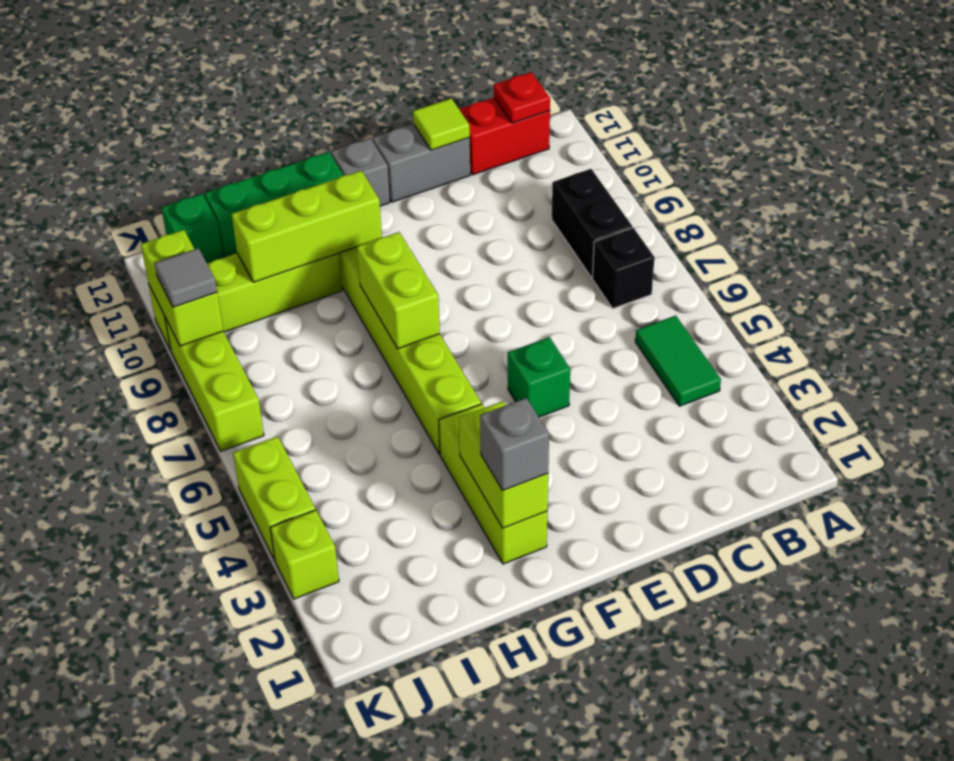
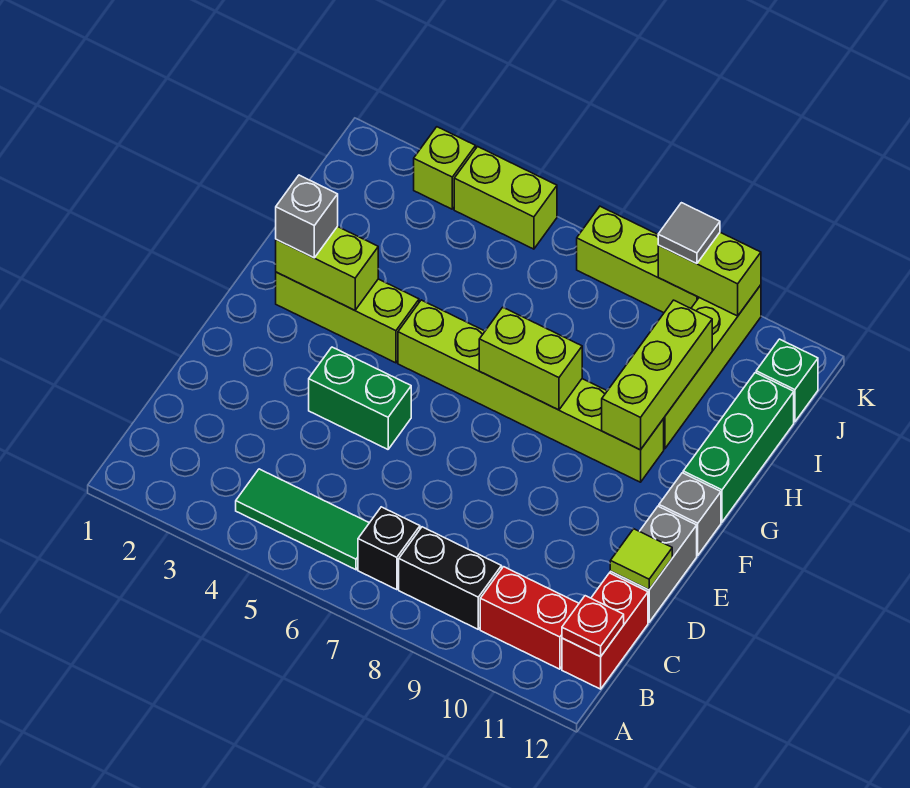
green 1x2 tile [635,316,721,406] -> green 1x3 tile [236,469,369,570]
none -> red 1x2 brick [480,567,579,669]
green 1x1 brick [508,337,570,417] -> green 1x2 brick [309,347,411,449]

